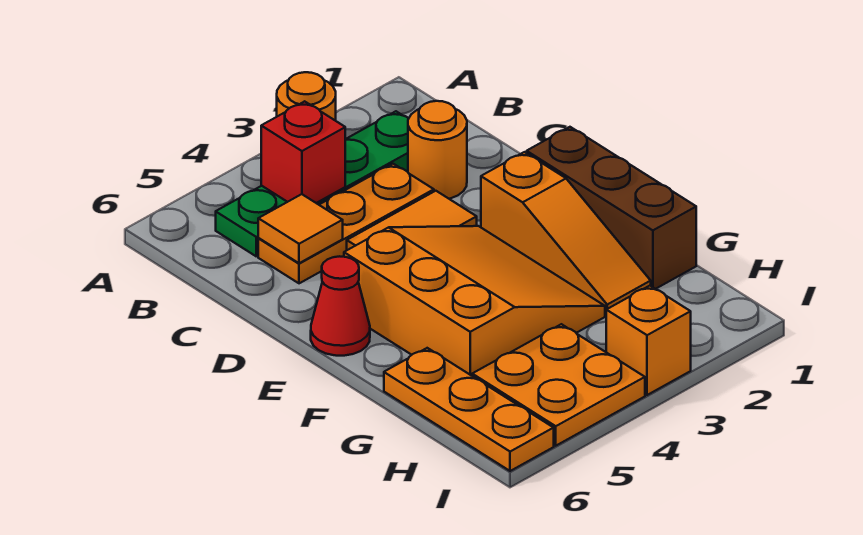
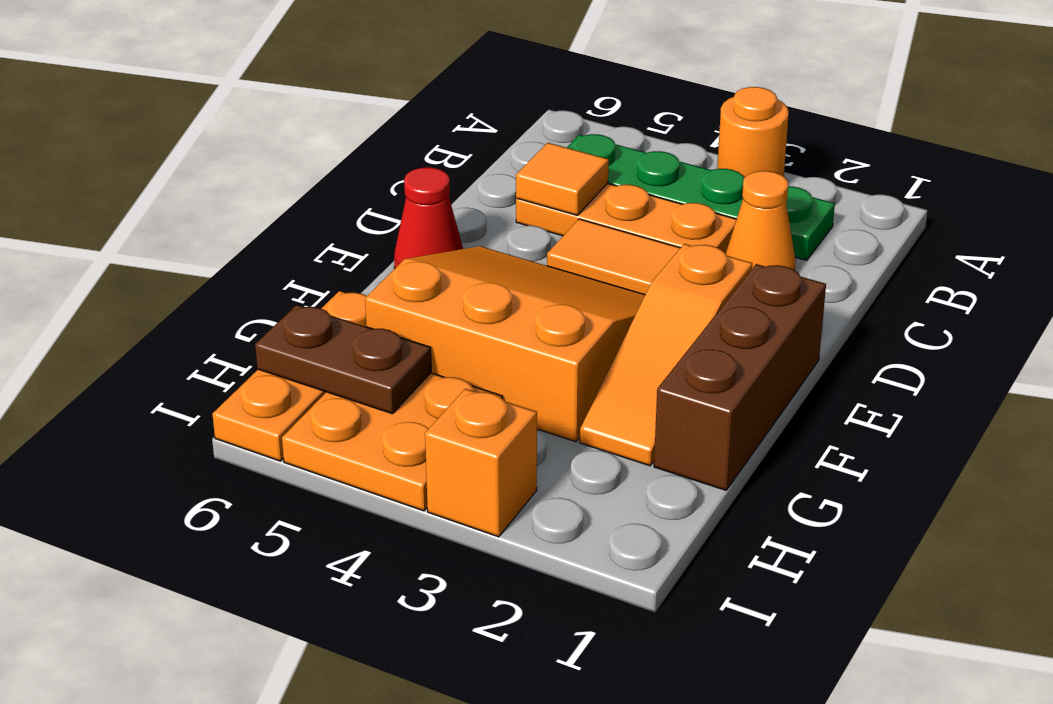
red 1x1 brick [261,101,345,203] -> none
orange 1x1 round brick [408,101,467,199] -> orange 1x1 cone [726,171,796,270]
orange 3x3 slope [344,226,605,376] -> orange 3x3 slope turned to [365,246,645,442]
none -> brown 1x2 plate [255,305,431,414]

